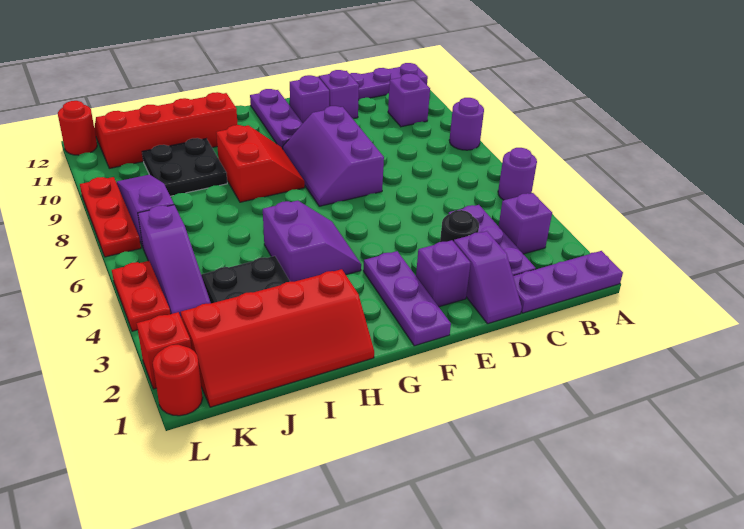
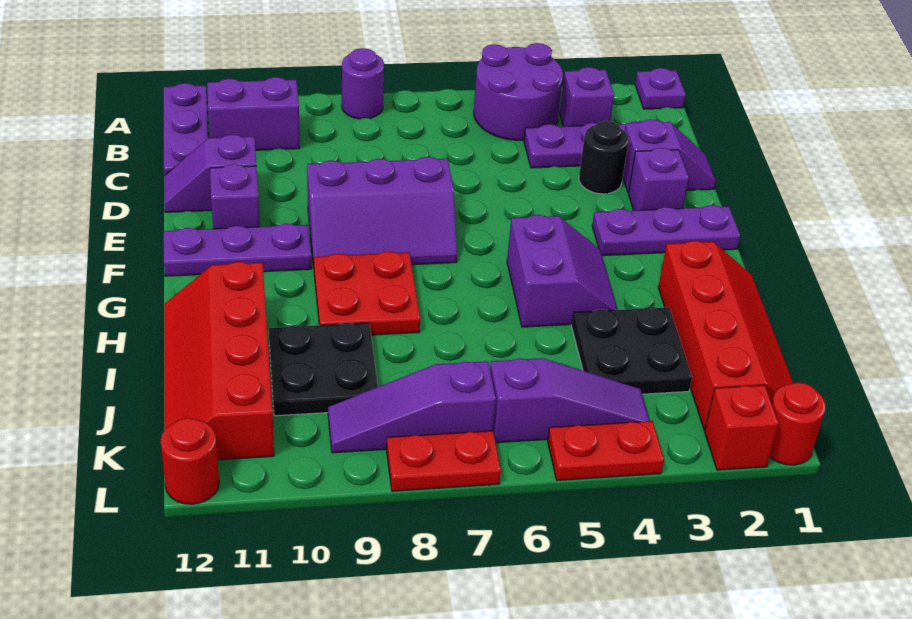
purple 1x3 plate [513,251,623,313] -> purple 1x1 plate [635,68,686,109]
purple 1x1 round brick [498,148,537,200] -> purple 2x2 round brick [474,43,563,140]
purple 1x1 brick [388,73,430,127] -> purple 1x2 brick [207,77,300,150]
purple 2x2 slope [263,201,361,282] -> purple 2x2 slope turned to [507,215,618,327]
red 2x2 slope [216,125,305,202] -> red 2x2 plate [314,251,420,335]
red 1x3 plate [80,177,141,257] -> red 1x2 plate [387,431,501,491]

